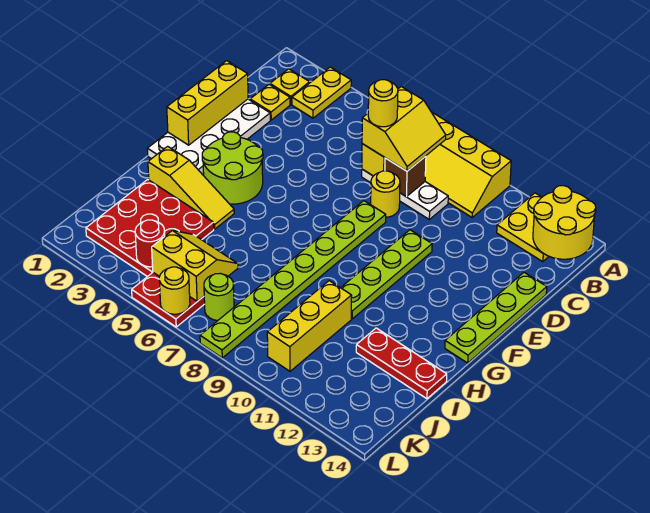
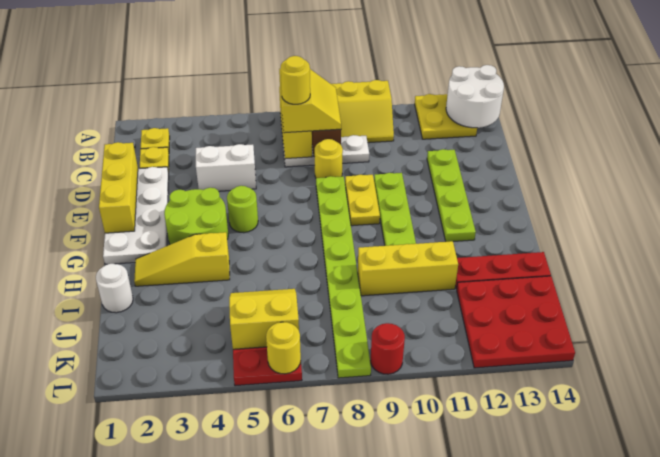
yellow 1x2 plate [292,67,351,118] -> yellow 1x2 plate moved to [345,175,380,226]
yellow 2x2 round brick [533,186,596,259] -> white 2x2 round brick [446,65,504,128]
none -> white 1x2 brick [196,144,256,191]
lime 1x4 plate [445,272,547,363] -> lime 1x4 plate moved to [427,149,476,242]
yellow 1x3 slope [148,146,234,229] -> yellow 1x3 slope turned to [134,232,230,286]
none -> white 1x1 round brick [96,264,133,313]
red 3x3 plate [86,180,214,277] -> red 3x3 plate moved to [457,276,575,368]
yellow 1x3 brick [267,281,352,371] -> yellow 1x3 brick turned to [358,241,458,296]
red 1x1 round brick [135,220,165,267] -> red 1x1 round brick moved to [370,323,405,374]
lime 1x1 round brick [204,273,234,321] -> lime 1x1 round brick moved to [227,186,258,233]

